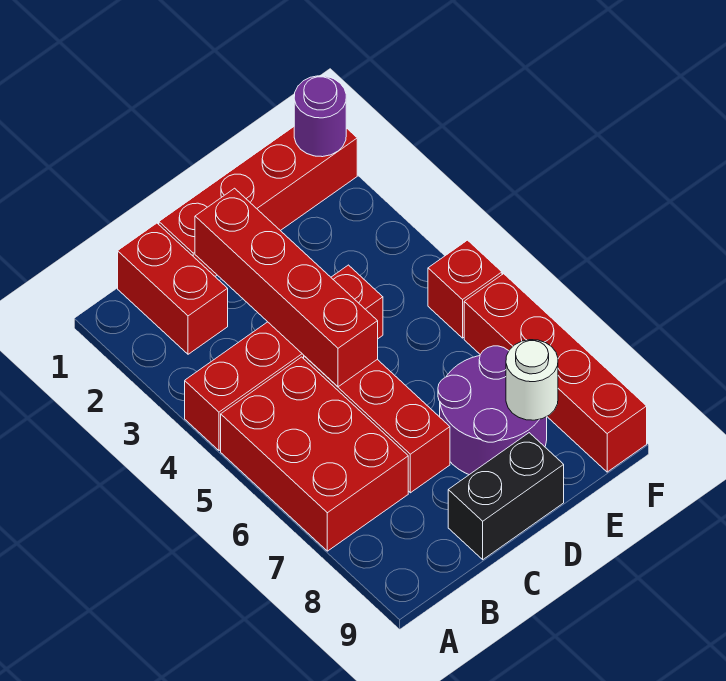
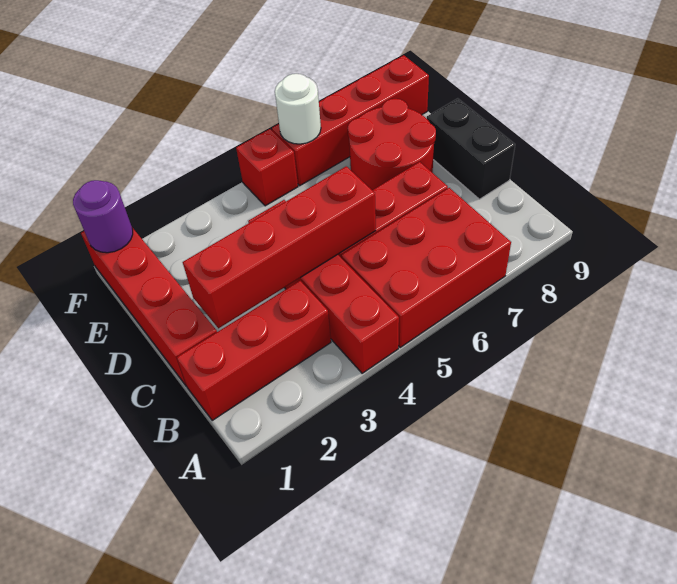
red 1x2 brick [118,223,228,354] -> red 1x3 brick [177,281,331,421]
purple 2x2 round brick [438,346,547,475] -> red 2x2 round brick [348,99,436,190]
white 1x1 round brick [506,340,558,420] -> white 1x1 round brick moved to [275,74,321,144]

